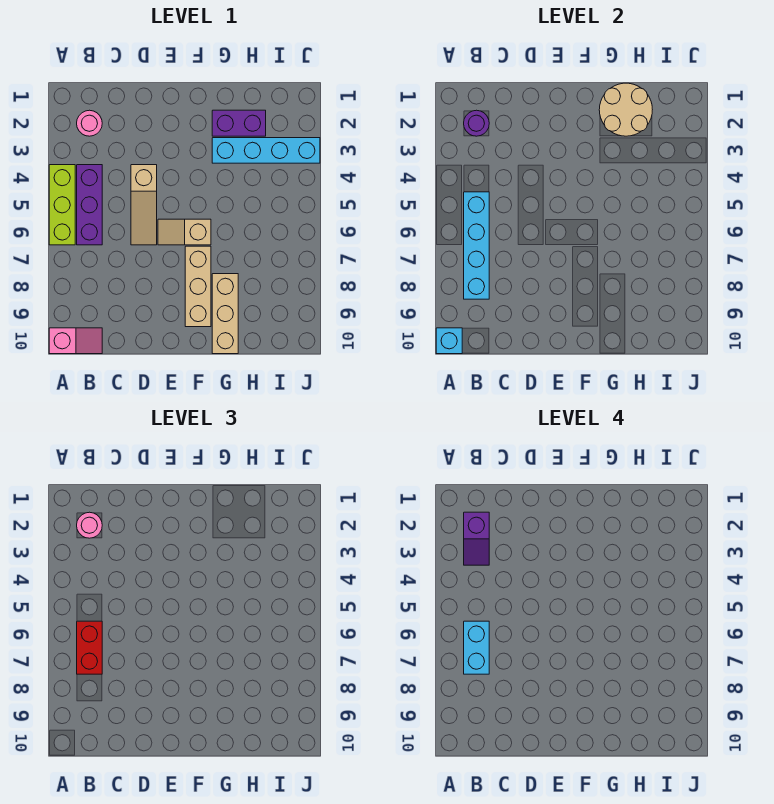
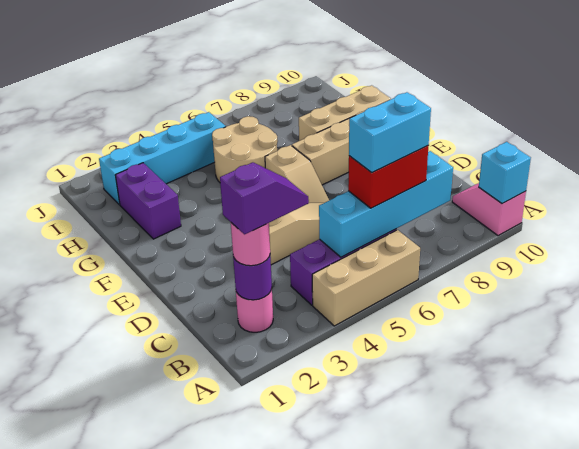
lime 1x3 brick [49,165,75,245] -> tan 1x3 brick [312,230,420,326]
tan 2x2 round brick [599,83,652,136] -> tan 2x2 round brick moved to [212,116,278,182]
cyan 1x4 brick [212,138,320,163] -> cyan 1x4 brick turned to [99,112,226,205]

